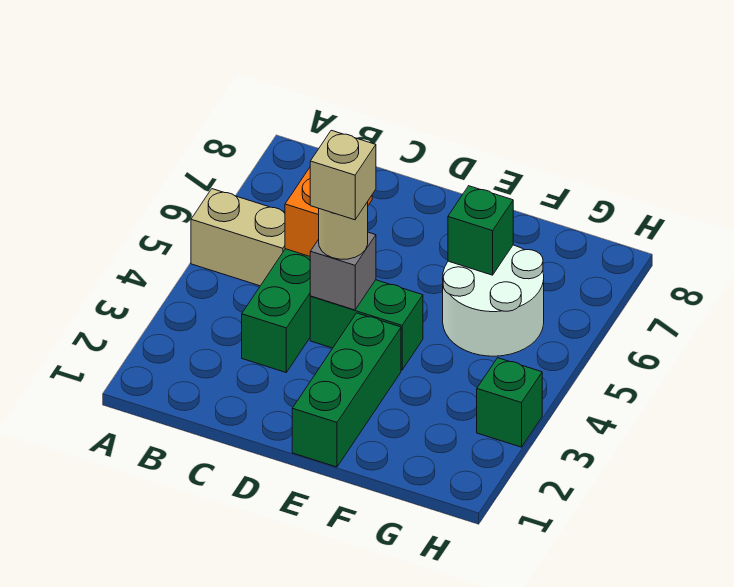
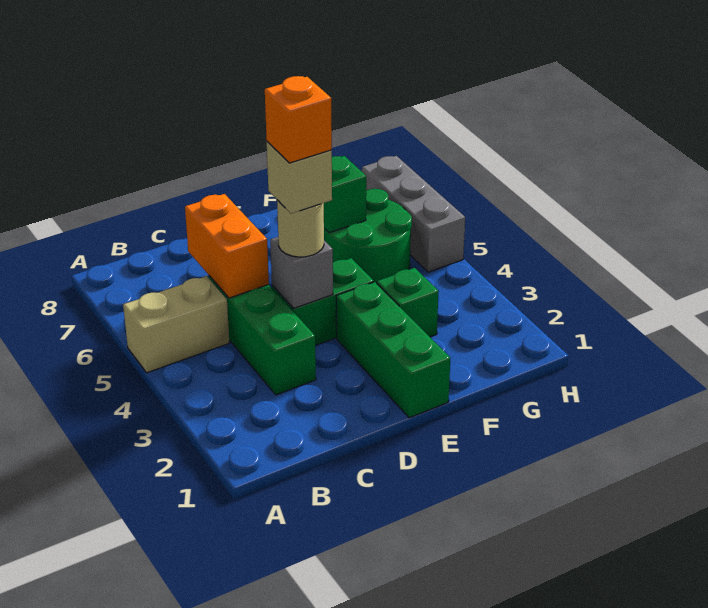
none -> orange 1x1 brick [265,76,332,163]
white 2x2 round brick [443,245,544,356] -> green 2x2 round brick [324,189,412,283]
green 1x1 brick [477,358,542,447] -> green 1x1 brick moved to [377,268,439,337]
none -> grey 1x3 brick [362,156,465,272]

